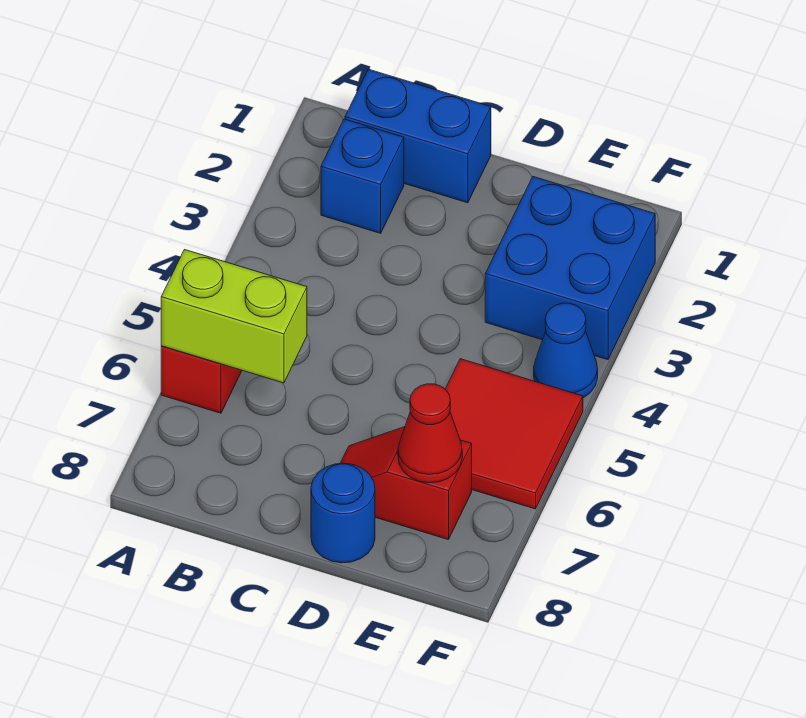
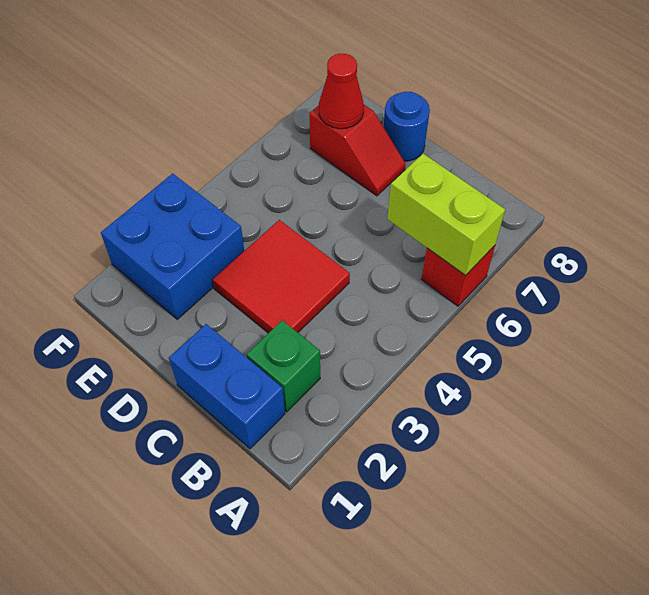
blue 1x1 brick [321,119,404,233] -> green 1x1 brick [247,320,320,412]
red 2x2 tile [446,359,583,509] -> red 2x2 tile moved to [213,220,350,333]
blue 1x1 cone [534,303,598,398] -> none

